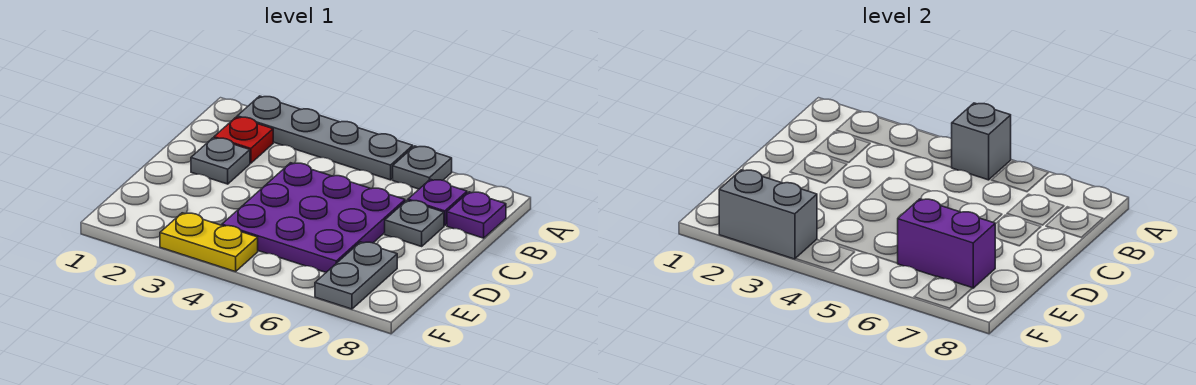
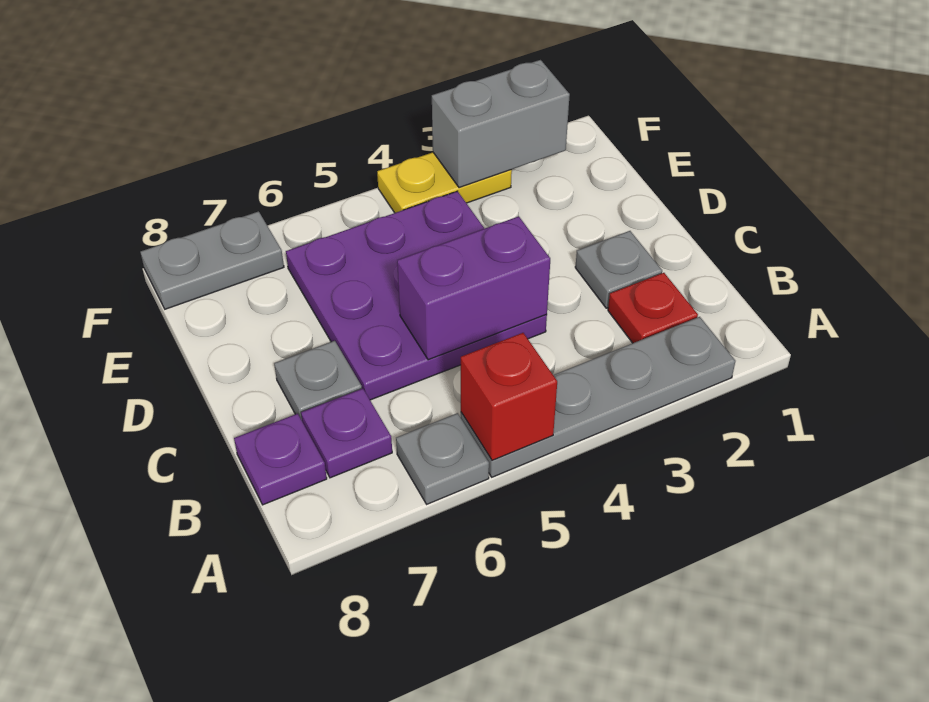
grey 1x1 brick [951,103,1011,180] -> red 1x1 brick [461,333,557,460]
purple 1x2 brick [898,199,995,288] -> purple 1x2 brick moved to [397,216,550,360]
grey 1x2 plate [315,242,397,309] -> grey 1x2 plate turned to [140,211,284,309]

